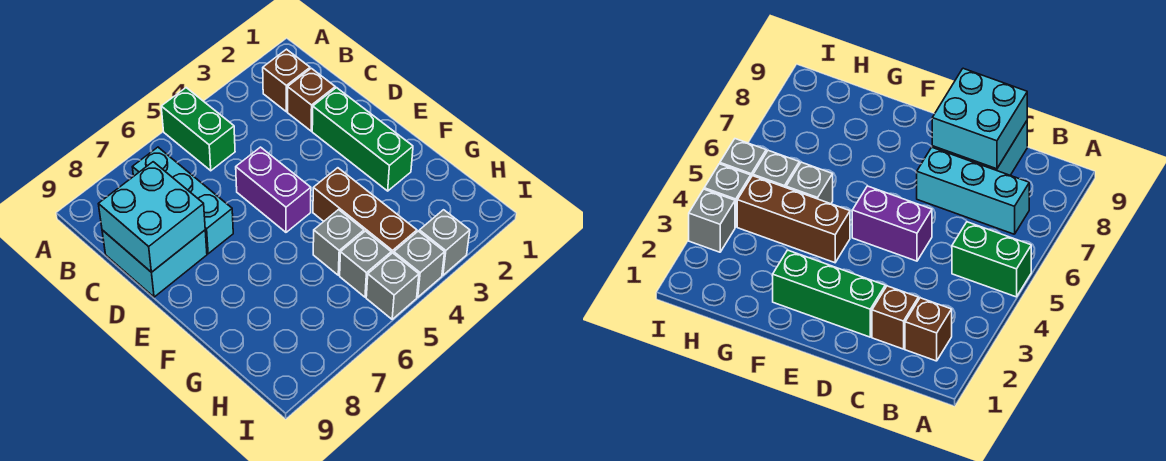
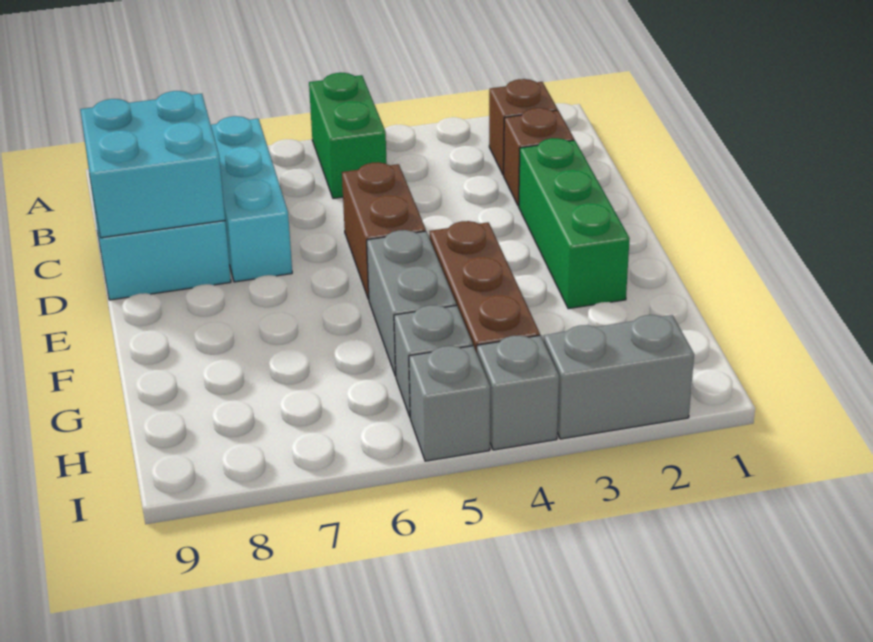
purple 1x2 brick [236,147,311,232] -> brown 1x2 brick [342,162,426,299]
grey 1x1 brick [313,210,364,275] -> grey 1x2 brick [367,230,456,376]
grey 1x1 brick [419,210,470,275] -> grey 1x2 brick [544,315,694,439]

